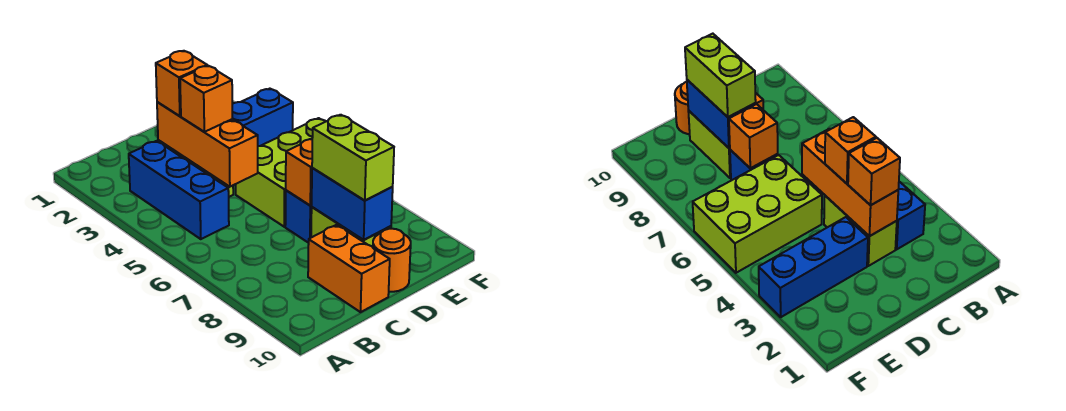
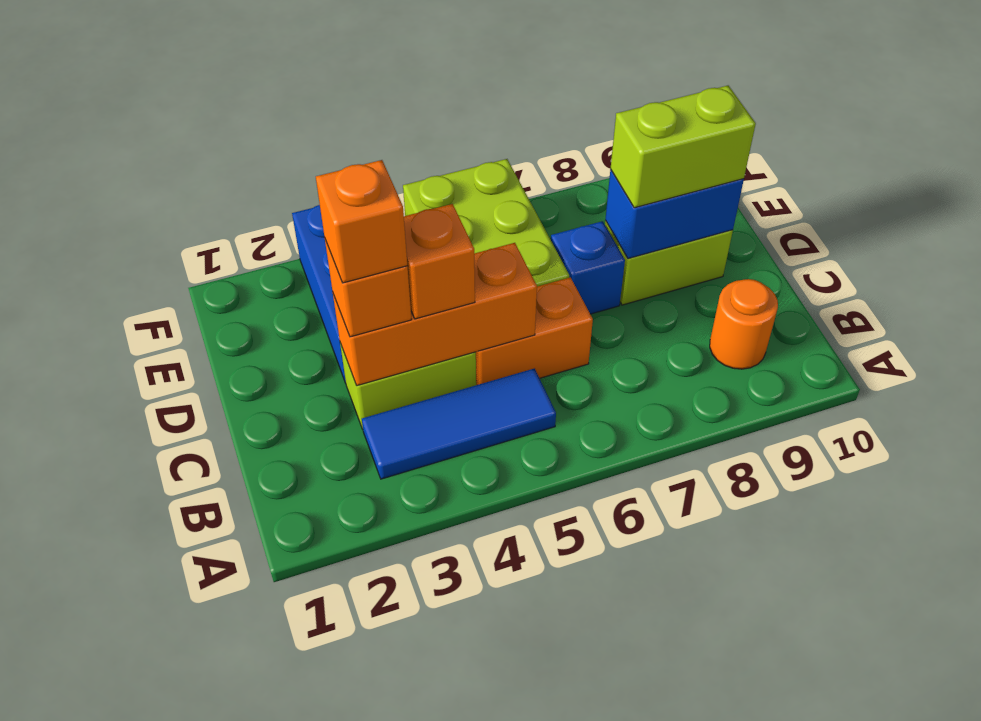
blue 1x3 brick [129,141,229,239] -> blue 1x3 tile [362,368,556,479]
orange 1x2 brick [308,225,390,312] -> orange 1x2 brick moved to [476,277,593,385]
orange 1x1 brick [286,139,312,206] -> orange 1x1 brick moved to [316,160,407,283]
orange 1x1 round brick [373,229,411,292] -> orange 1x1 round brick moved to [710,279,778,369]

